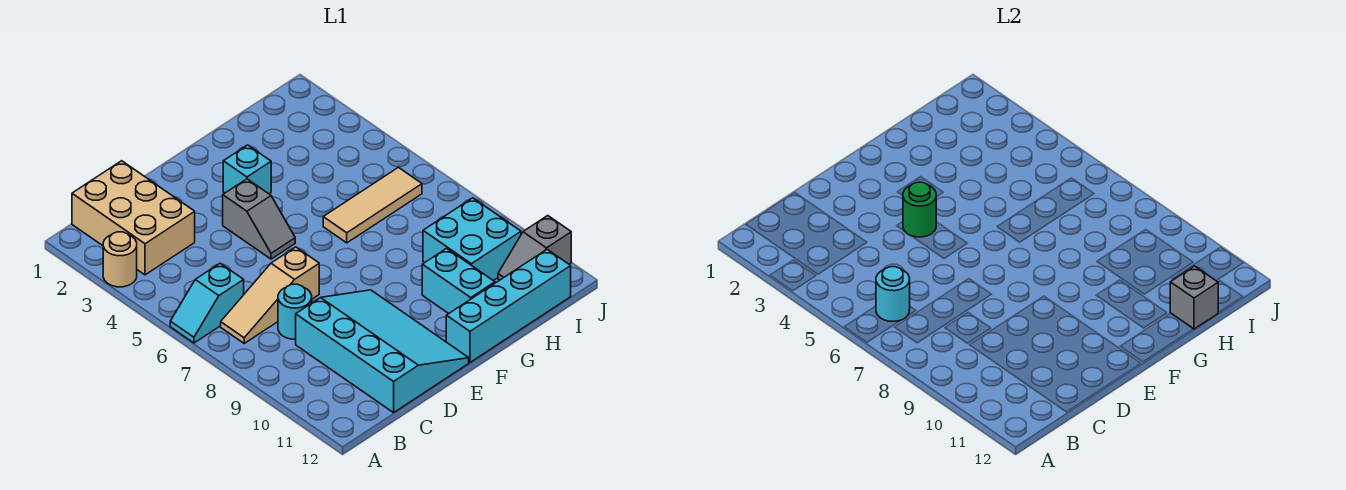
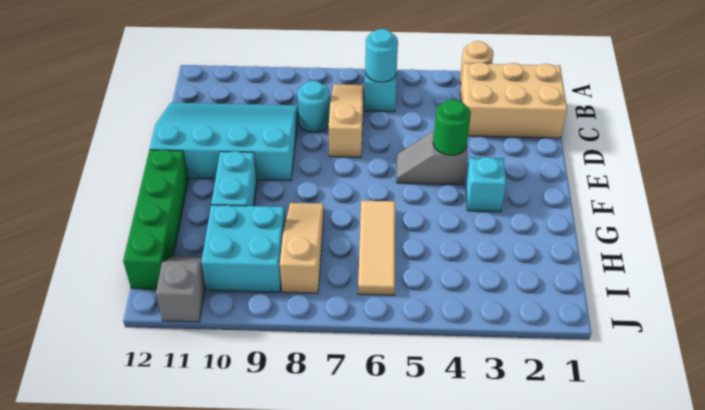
cyan 3x4 slope [296,290,469,413] -> cyan 3x4 slope turned to [150,103,298,181]
cyan 1x4 brick [446,250,571,362] -> green 1x4 brick [123,150,188,289]
none -> tan 1x3 slope [280,203,324,293]
cyan 1x2 brick [422,248,495,314] -> cyan 1x2 brick turned to [211,151,257,206]
grey 1x1 brick [1170,266,1219,329] -> none

